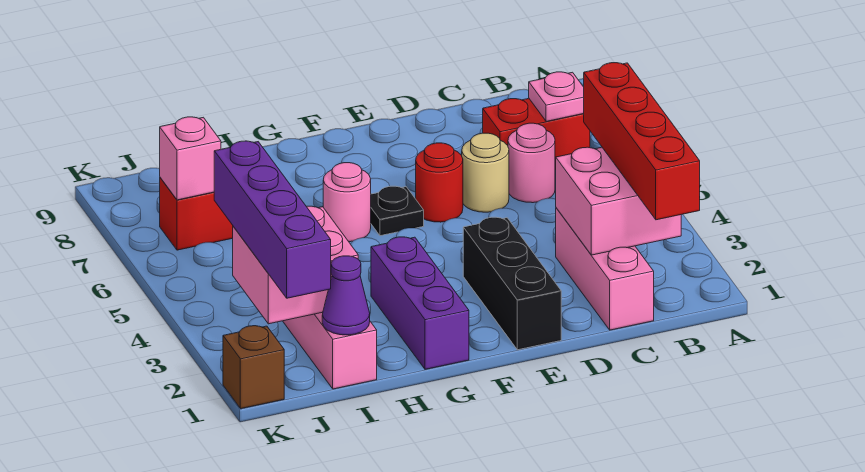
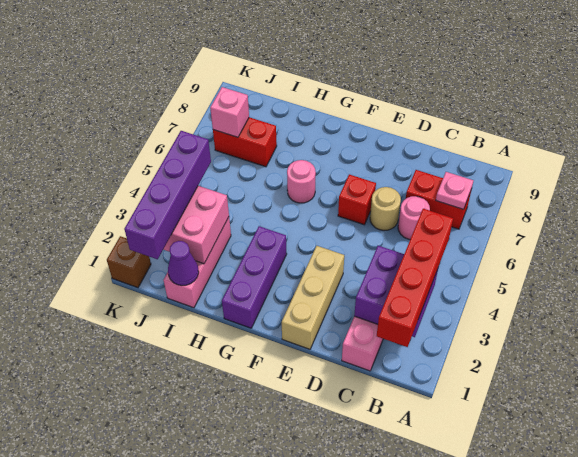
pink 2x2 brick [556,147,681,255] -> purple 2x2 brick [354,246,438,337]
black 1x3 brick [463,217,561,350] -> tan 1x3 brick [282,246,344,349]
red 1x1 round brick [416,143,463,222] -> red 1x1 brick [338,174,376,225]
black 1x1 plate [371,186,424,236] -> none

